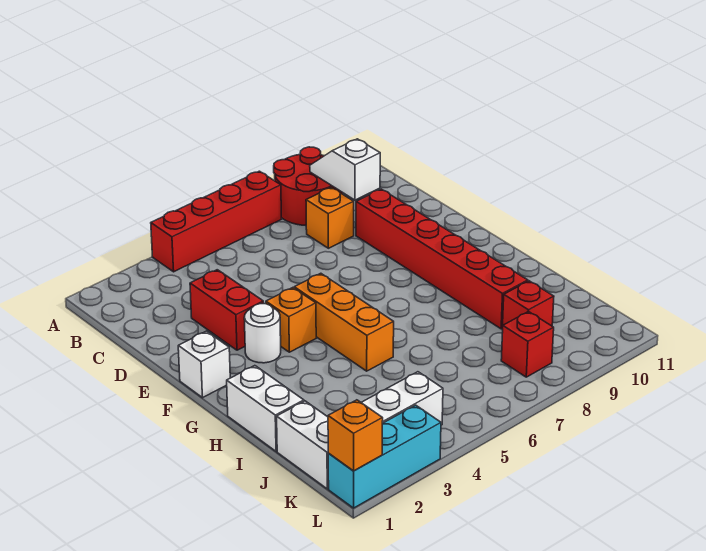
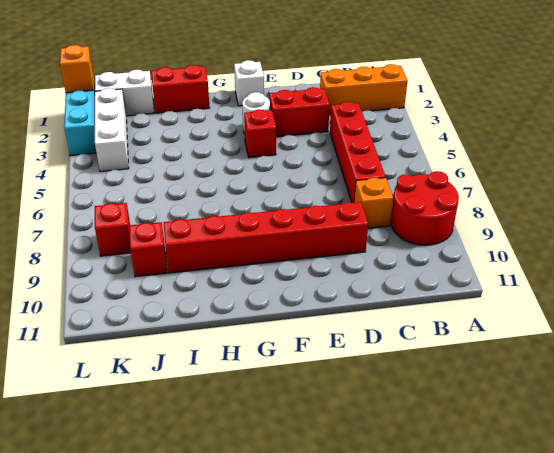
red 1x4 brick [151,171,281,272] -> red 1x4 brick moved to [330,102,385,203]
white 1x2 slope [310,139,380,200] -> none
orange 1x1 brick [266,288,316,352] -> red 1x1 brick [244,109,276,157]
orange 1x3 brick [294,273,394,371] -> orange 1x3 brick moved to [320,64,408,114]
white 1x2 brick [227,366,304,451] -> red 1x2 brick [151,65,210,113]

